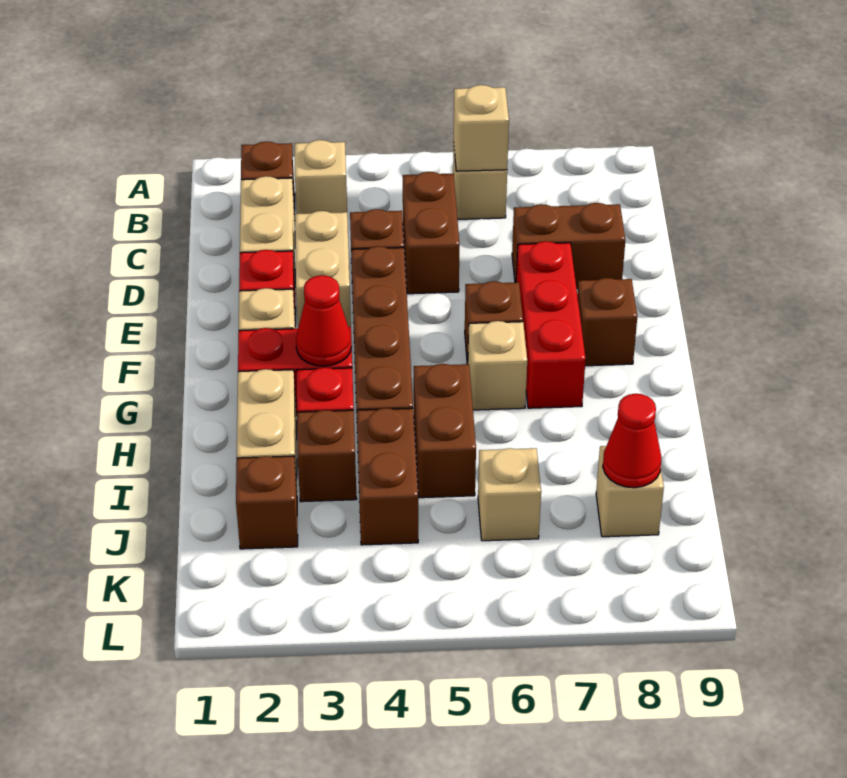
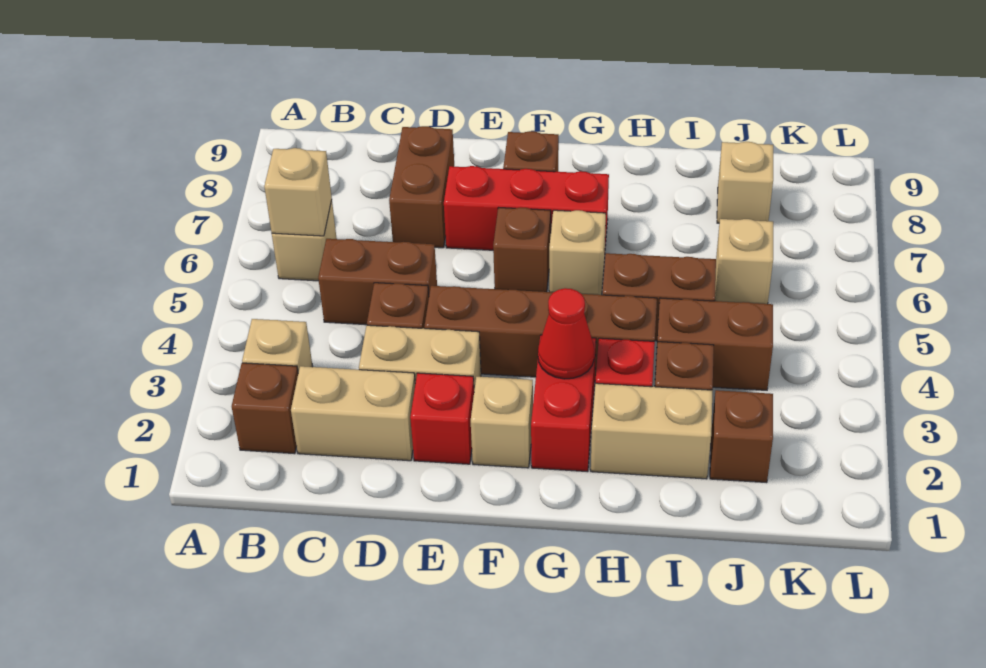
red 1x1 cone [603,394,661,488] -> none

